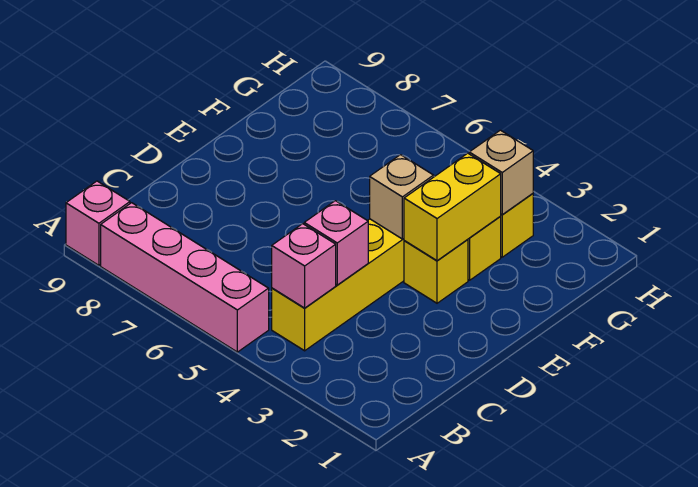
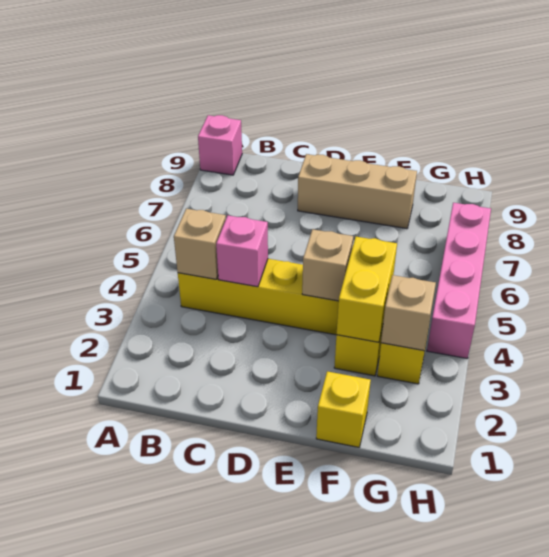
pink 1x4 brick [101,203,269,352] -> pink 1x4 brick moved to [427,203,491,358]
pink 1x1 brick [272,224,336,308] -> tan 1x1 brick [174,209,226,279]
none -> tan 1x3 brick [298,154,417,229]
yellow 1x1 brick [404,239,468,303] -> yellow 1x1 brick moved to [316,371,371,447]
yellow 1x2 brick [404,153,501,261] -> yellow 1x2 brick turned to [337,237,397,342]

